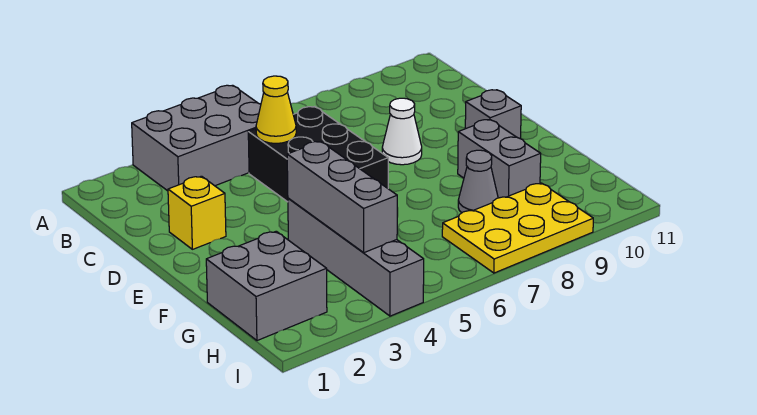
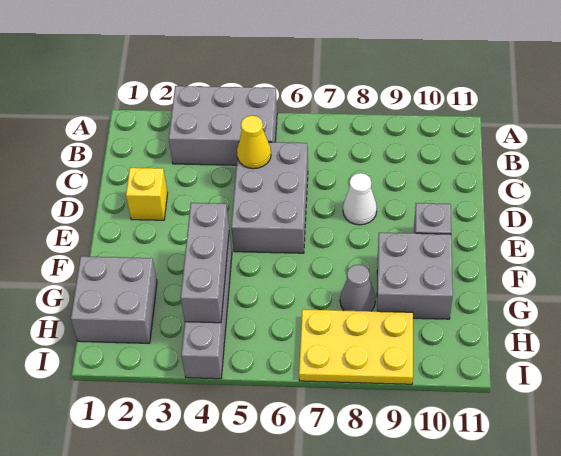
black 2x3 brick [248,107,388,202] -> grey 2x3 brick [231,142,308,253]
grey 1x2 brick [458,119,541,198] -> grey 2x2 brick [377,233,453,319]

